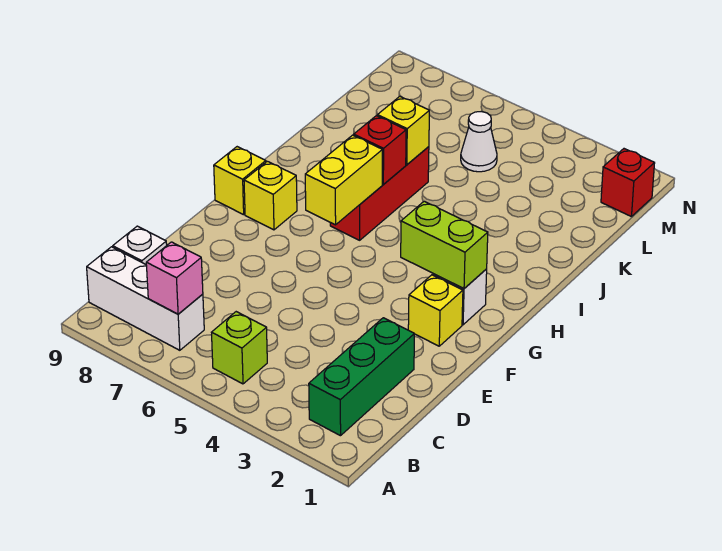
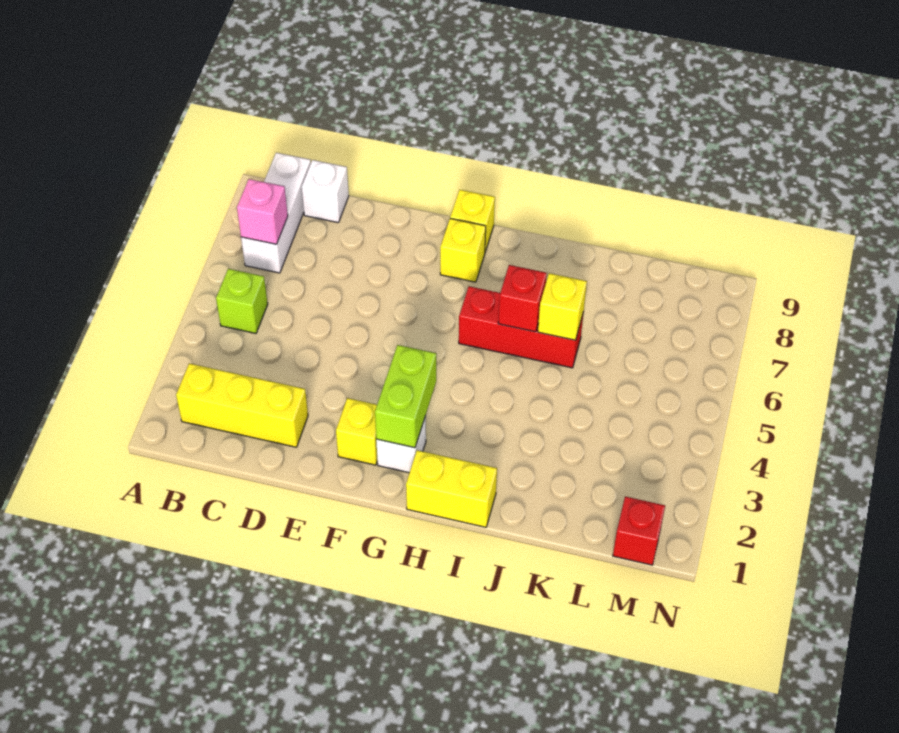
green 1x3 brick [309,318,414,436] -> yellow 1x3 brick [176,363,308,447]
yellow 1x2 brick [305,135,382,225] -> yellow 1x2 brick moved to [406,450,497,527]
white 1x1 cone [461,112,497,172] -> none

